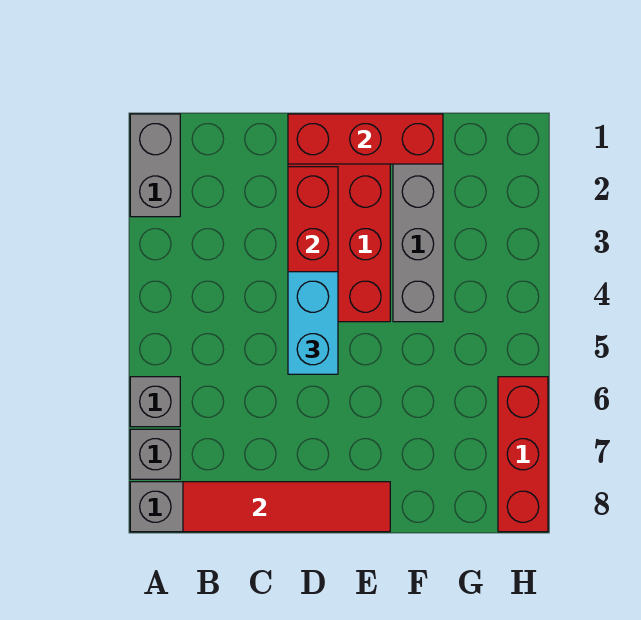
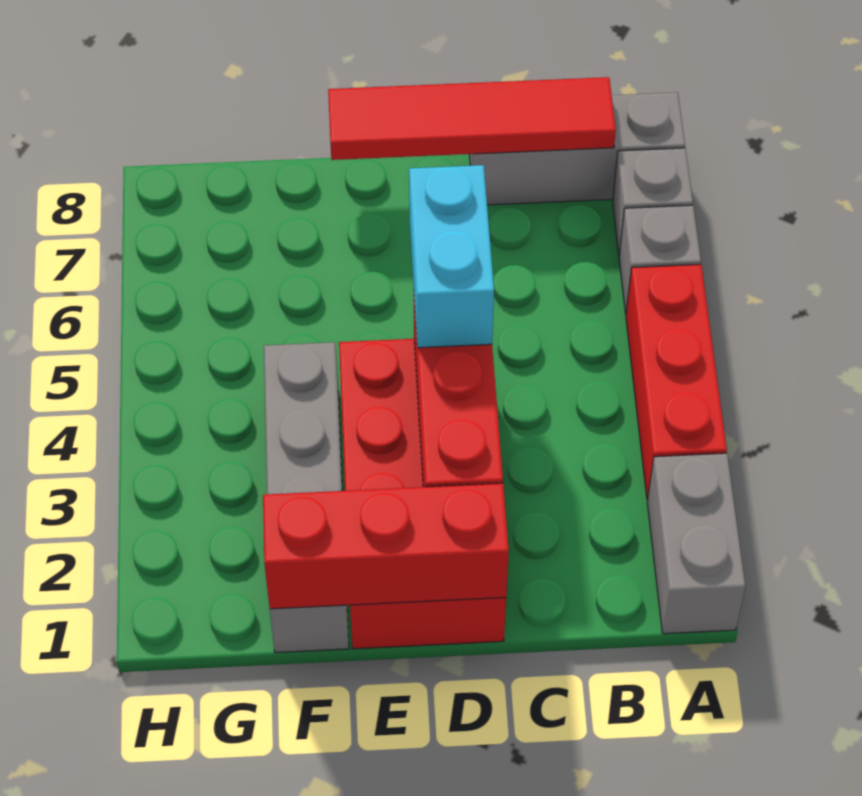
red 1x3 brick [498,377,548,532] -> red 1x3 brick moved to [626,264,727,500]

